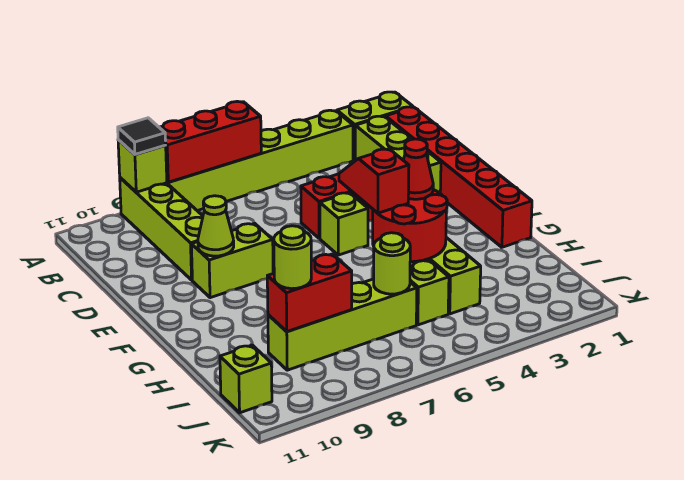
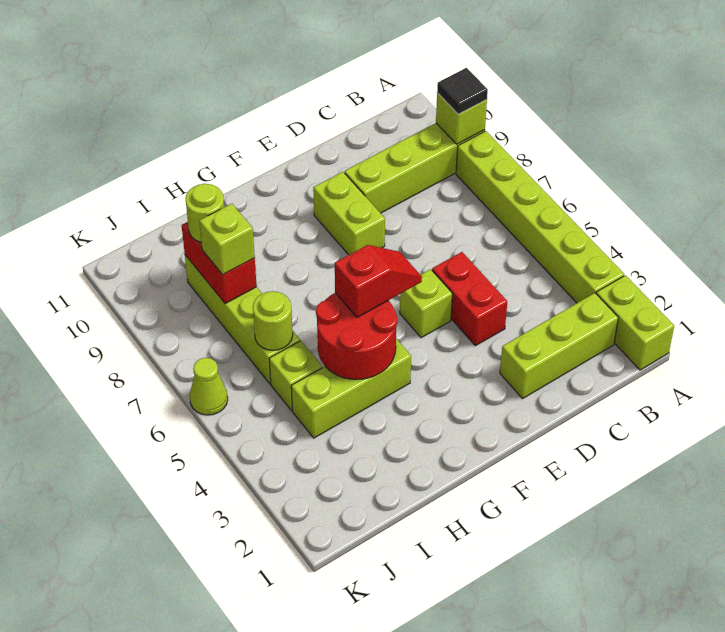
red 1x3 brick [159,101,261,182] -> none
red 1x6 brick [386,107,532,247] -> none
lime 1x1 cone [198,196,234,256] -> lime 1x1 cone moved to [190,358,228,415]
red 1x1 cone [403,139,433,199] -> none
lime 1x1 brick [220,345,272,413] -> lime 1x1 brick moved to [199,204,255,275]

